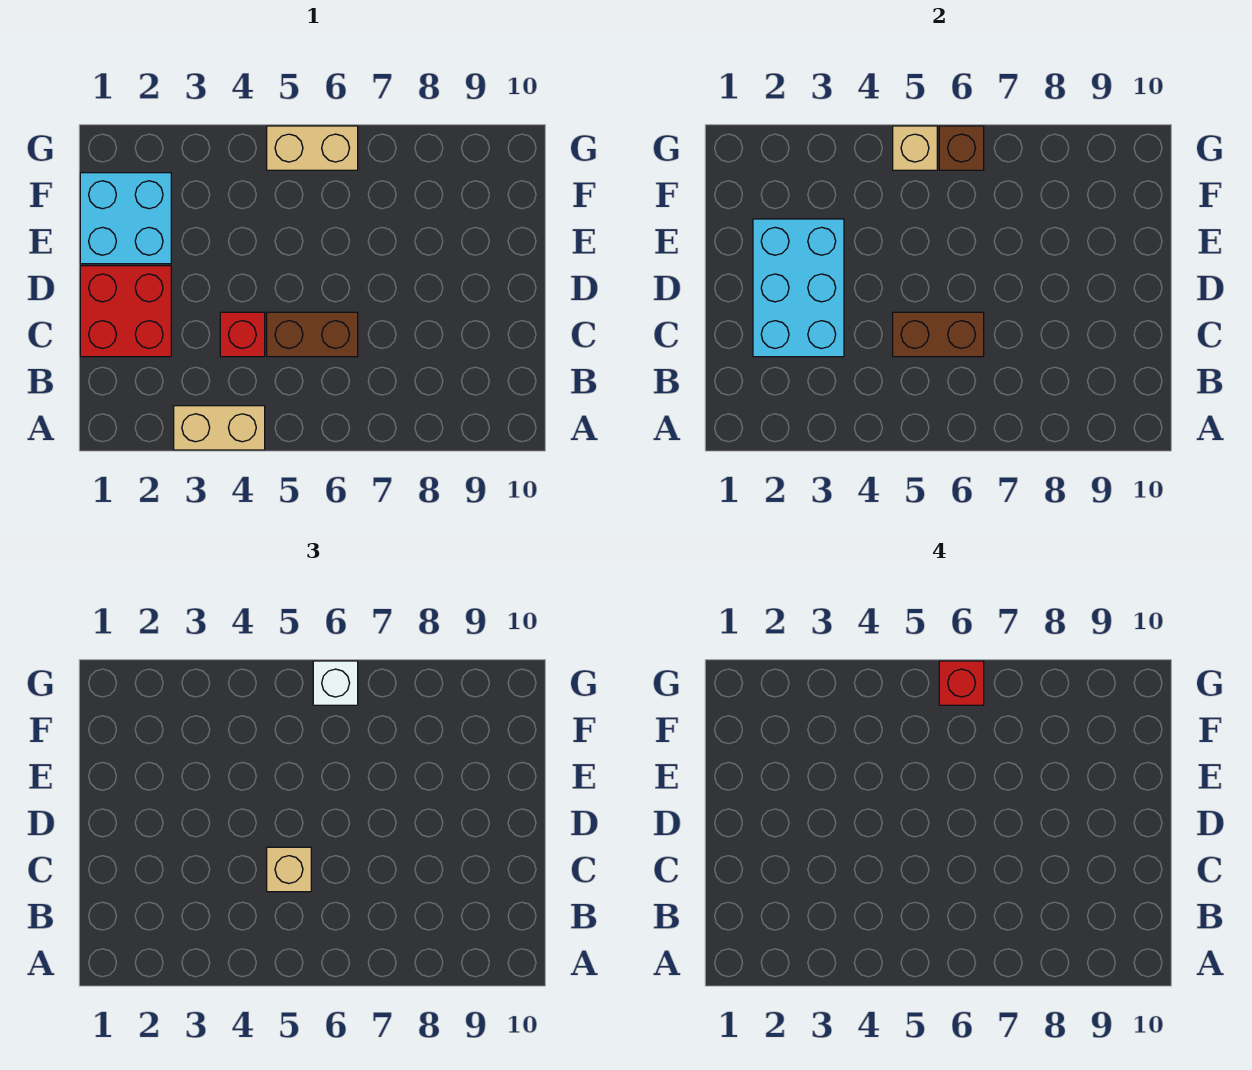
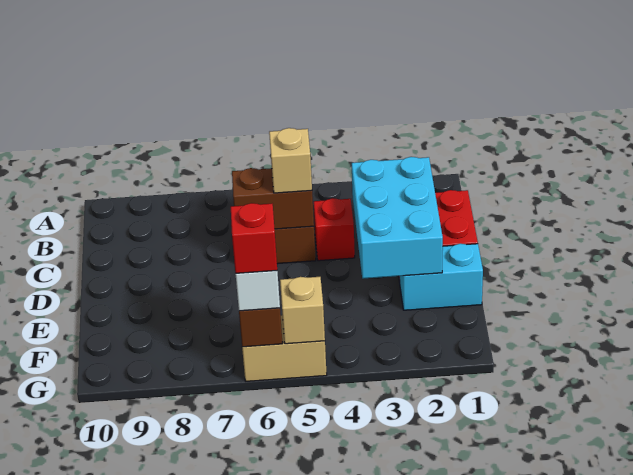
tan 1x2 brick [174,406,265,450] -> none
cyan 2x2 brick [80,173,171,264] -> cyan 1x2 brick [400,244,483,310]

